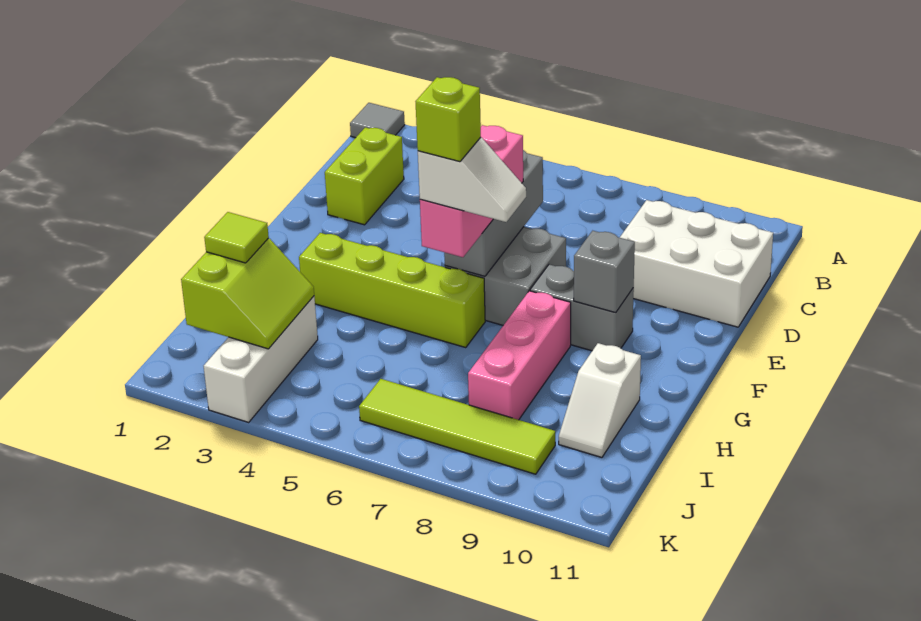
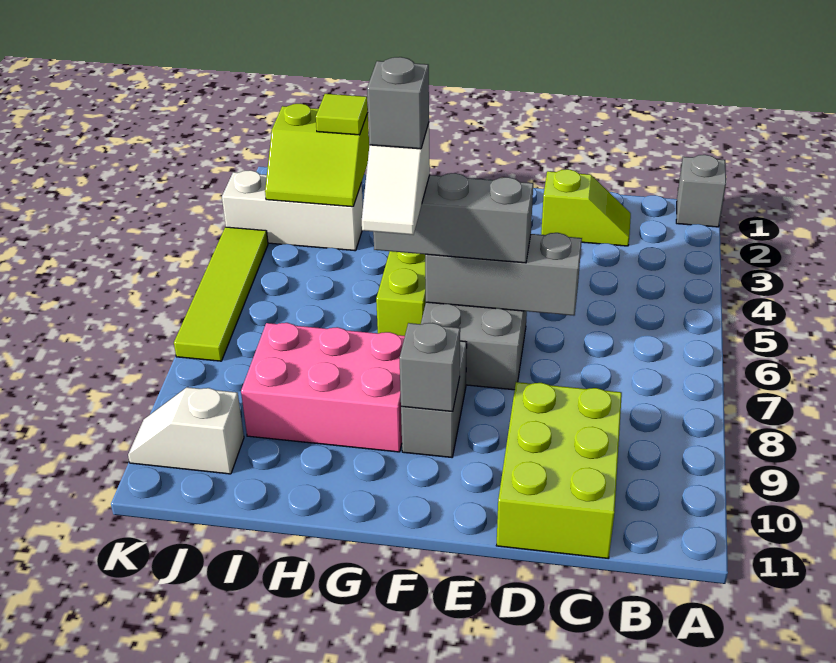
grey 1x1 tile [350,103,405,138] -> grey 1x1 brick [676,155,726,227]
lime 1x2 brick [325,127,404,225] -> lime 1x2 slope [541,169,631,246]
white 2x3 brick [620,200,773,327] -> lime 2x3 brick [496,382,622,559]
pink 1x3 brick [420,125,523,257] -> grey 1x3 brick [373,173,533,263]
lime 1x1 brick [415,77,481,162] -> grey 1x1 brick [367,57,429,149]
pink 1x3 brick [468,291,571,420] -> pink 2x3 brick [241,323,405,452]
white 1x2 slope [559,343,641,457] -> white 1x2 slope moved to [128,387,244,474]
lime 1x4 tile [359,379,555,474] -> lime 1x4 tile moved to [174,227,268,361]

